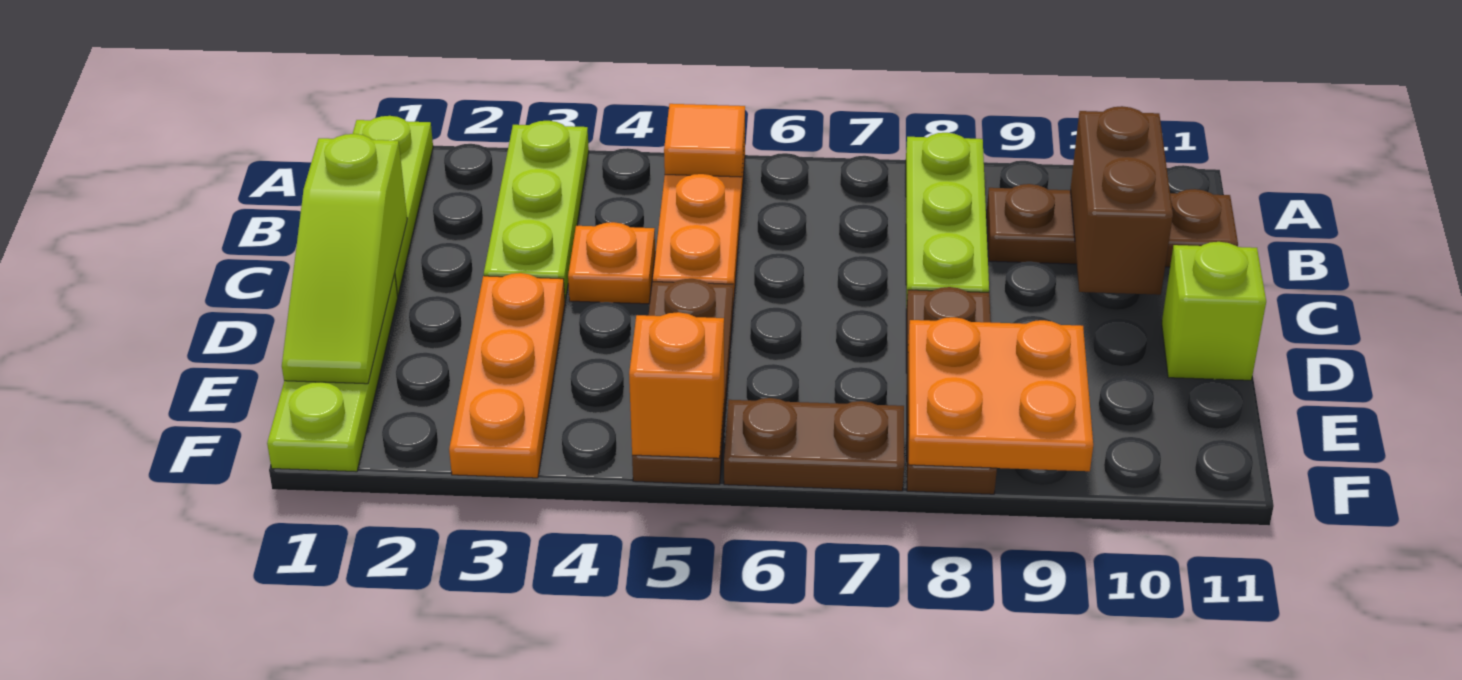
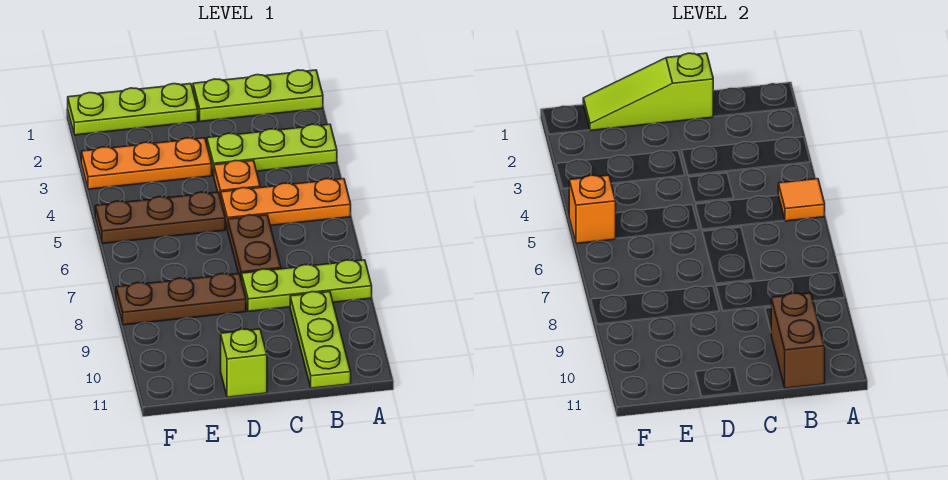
brown 1x3 plate [987,184,1238,267] -> lime 1x3 plate [290,292,351,388]
brown 1x2 brick [1070,106,1173,295] -> brown 1x2 brick turned to [771,293,825,388]
orange 2x2 plate [908,317,1093,471] -> none
brown 1x2 plate [724,398,904,491] -> brown 1x2 plate moved to [228,215,281,281]

